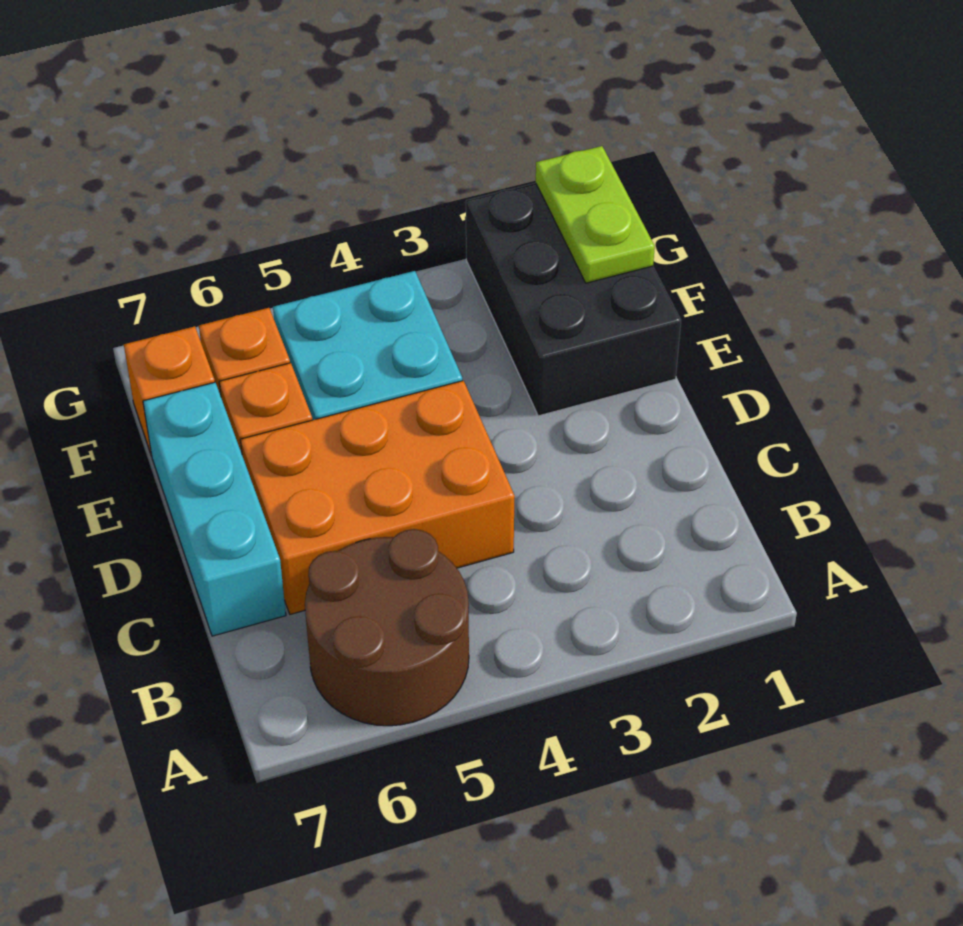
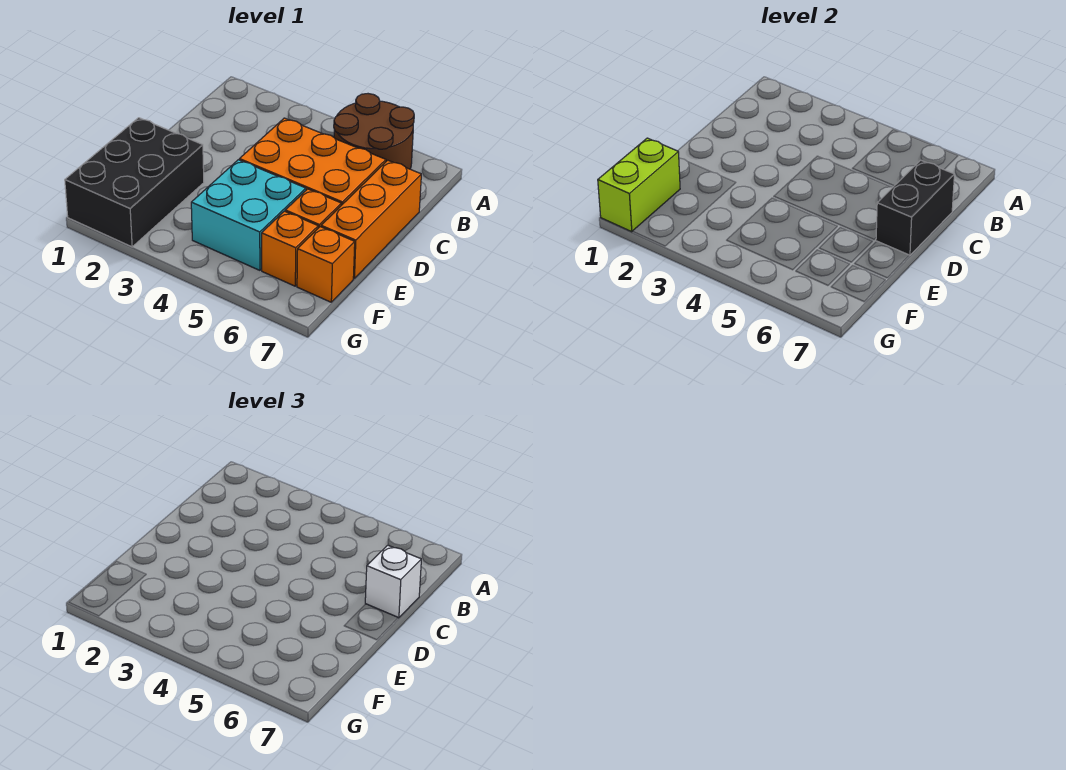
cyan 1x3 brick [143,382,286,636] -> orange 1x3 brick [321,160,421,278]
none -> black 1x2 brick [876,160,954,255]
none -> white 1x1 brick [365,545,421,618]
lime 1x2 plate [536,146,655,283] -> lime 1x2 brick [598,138,680,232]

